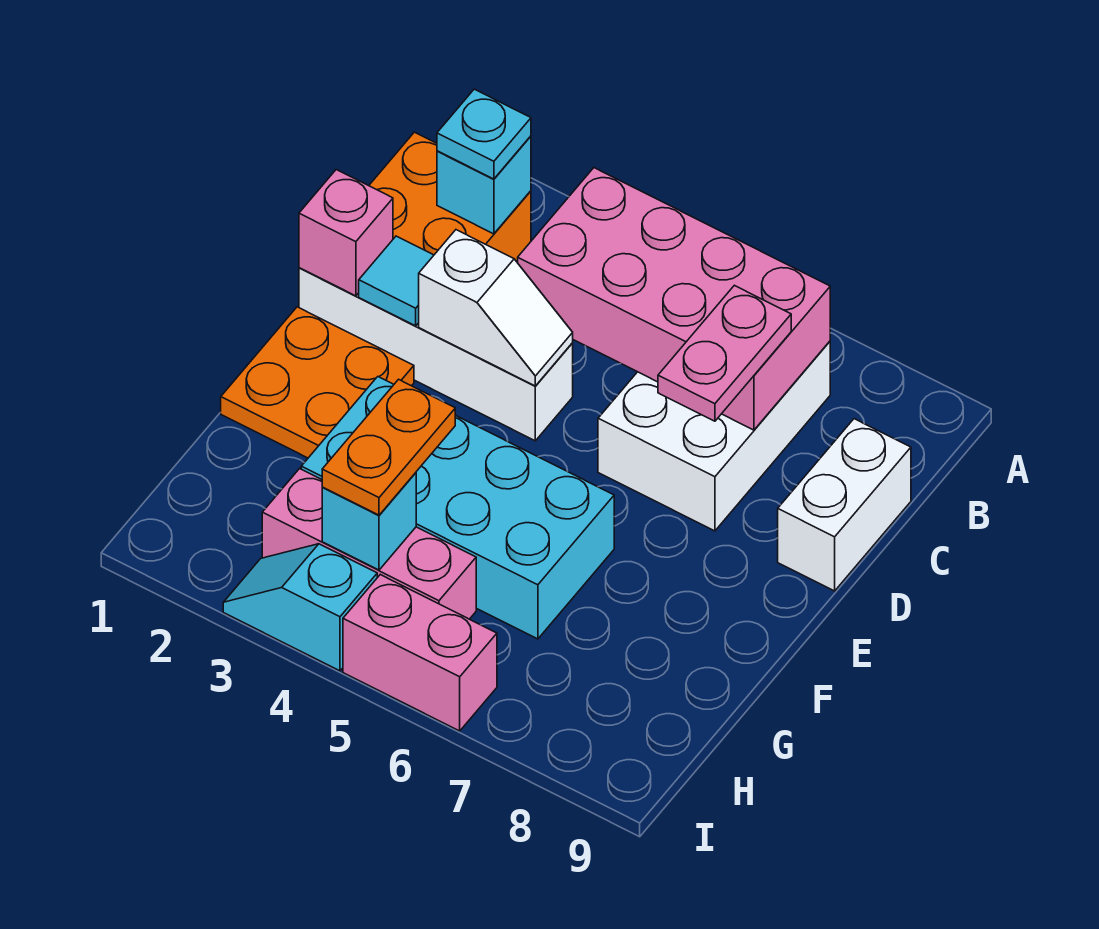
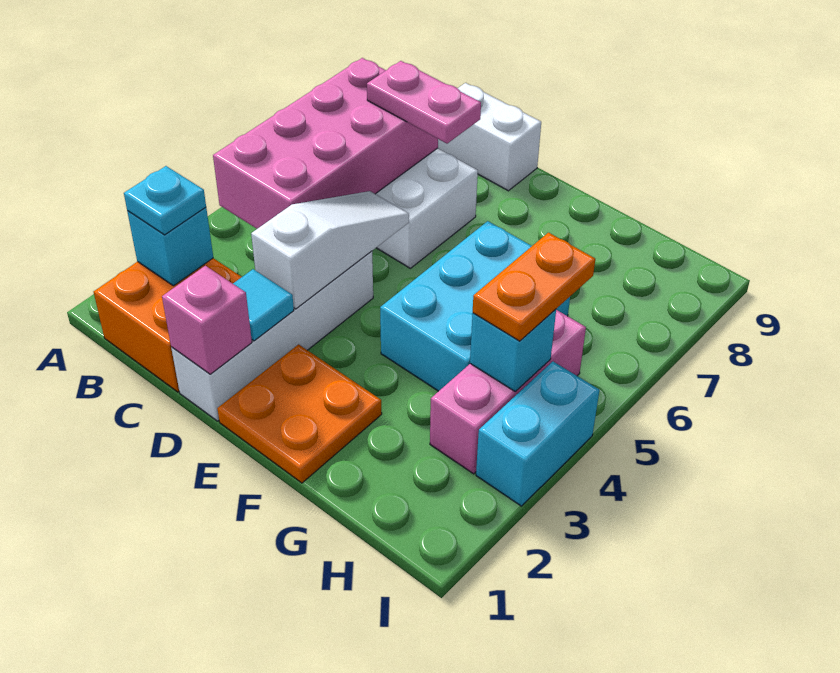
white 1x2 slope [419,230,573,386] -> white 1x3 slope [251,191,409,309]
cyan 2x4 brick [301,377,614,639] -> cyan 2x3 brick [380,221,570,391]
orange 1x2 plate [322,379,455,515] -> orange 1x2 plate turned to [473,233,595,341]
cyan 1x2 slope [223,544,377,671] -> cyan 1x2 brick [476,362,599,506]
pink 1x2 brick [343,575,497,731] -> none

